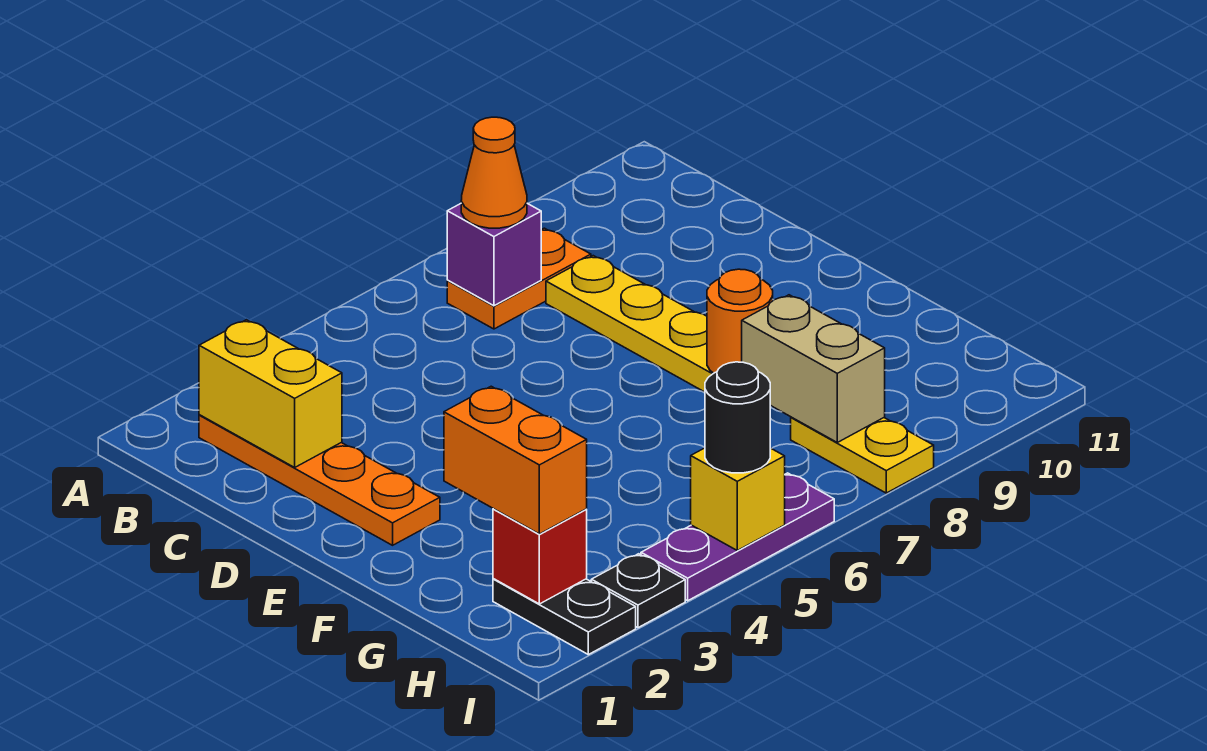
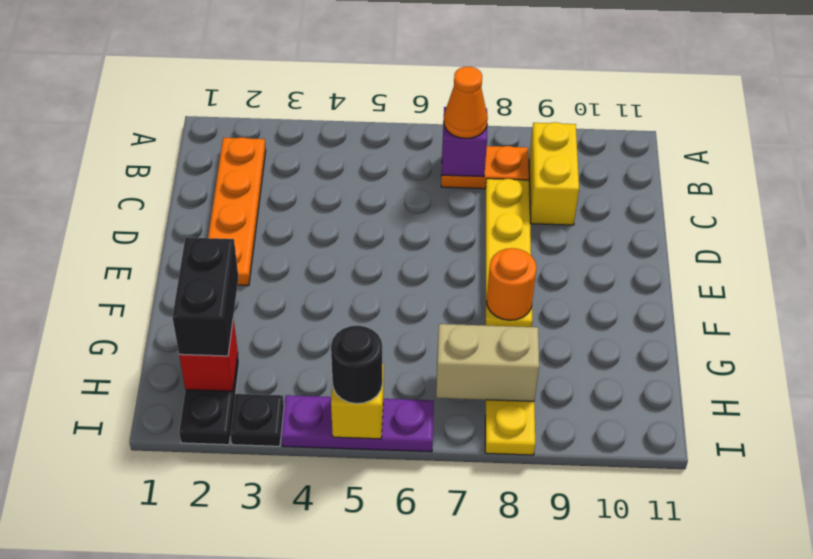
yellow 1x2 brick [199,320,342,467] -> yellow 1x2 brick moved to [529,122,579,225]
orange 1x2 brick [444,386,587,534] -> black 1x2 brick [172,237,238,356]
tan 1x2 brick [742,295,885,442] -> tan 1x2 brick turned to [436,324,539,401]

